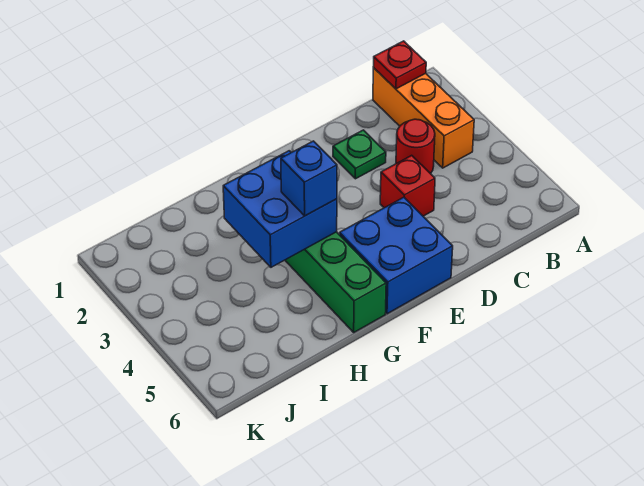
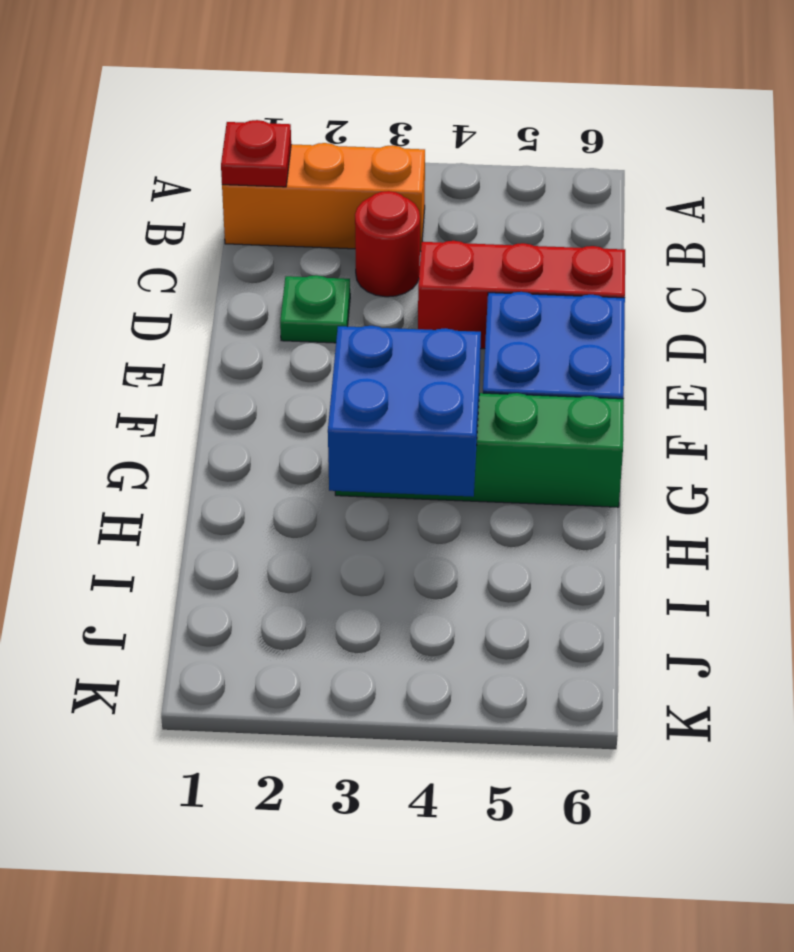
red 1x1 brick [380,155,435,216] -> red 1x3 brick [418,241,625,349]
blue 1x1 brick [281,141,337,216] -> none

